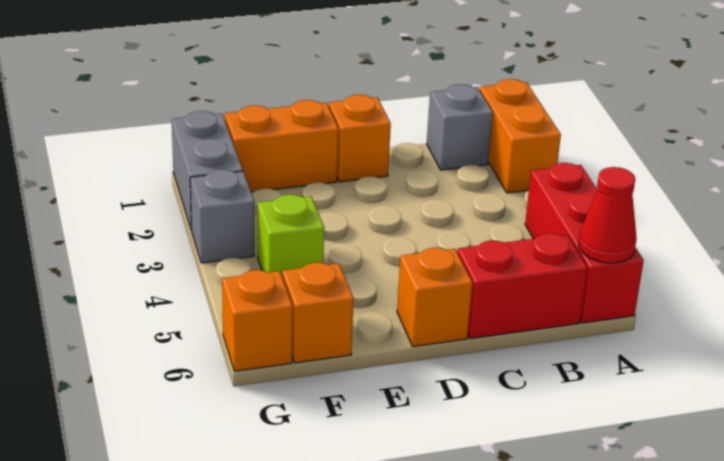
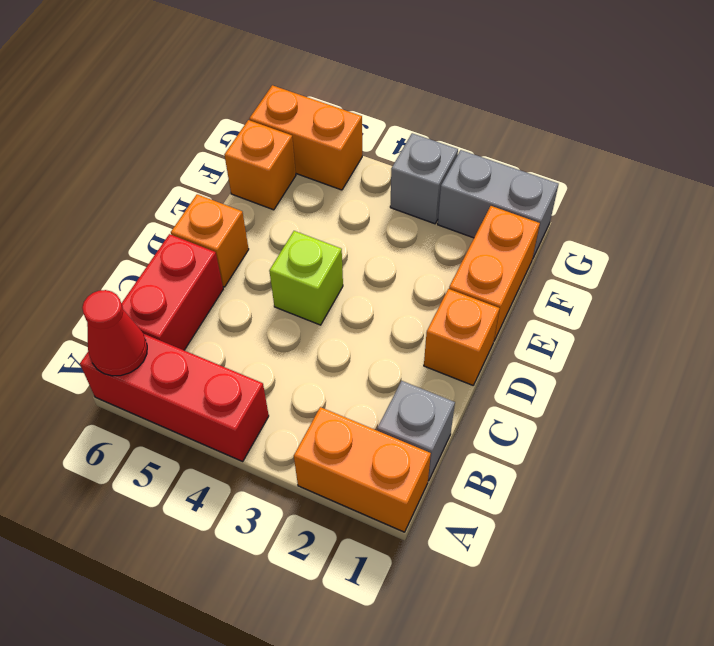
lime 1x1 brick [258,195,324,278] -> lime 1x1 brick moved to [269,231,343,325]
orange 1x1 brick [222,270,293,371] -> orange 1x2 brick [249,85,362,190]

